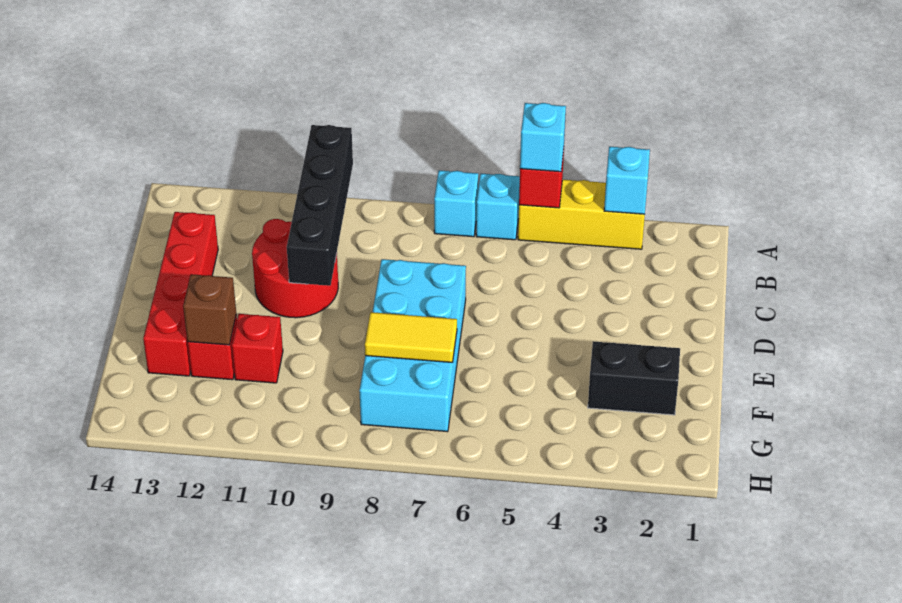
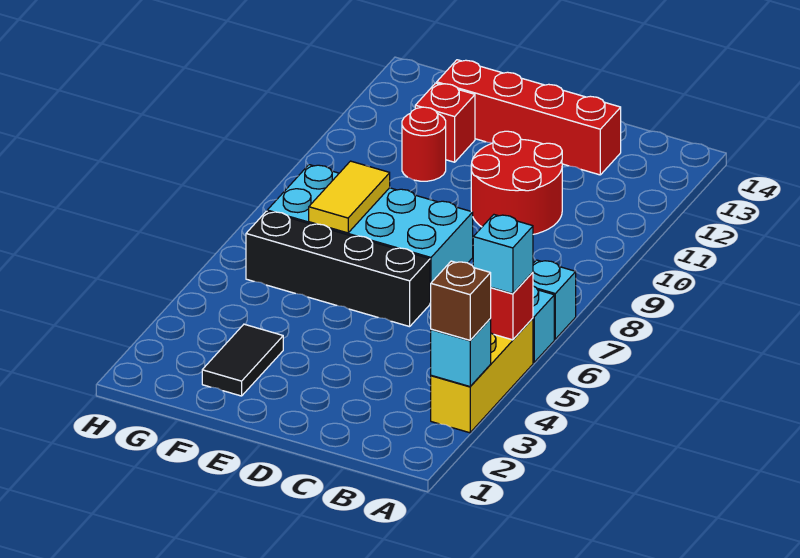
black 1x4 brick [287,125,353,286] -> black 1x4 brick moved to [246,211,430,327]
black 1x2 brick [588,341,680,415] -> black 1x2 tile [202,324,283,396]
red 1x1 brick [232,314,283,383] -> red 1x1 round brick [402,107,446,181]
brown 1x1 brick [183,274,236,345] -> brown 1x1 brick moved to [431,261,491,340]

